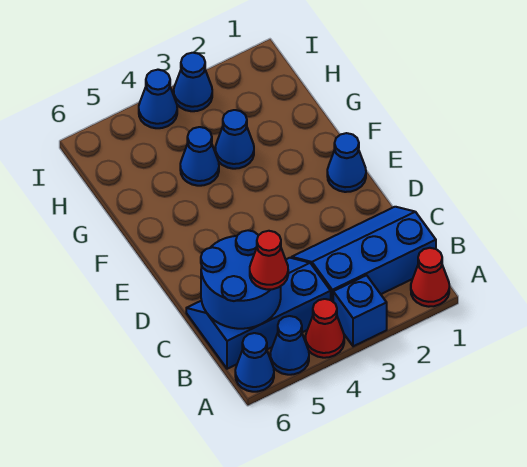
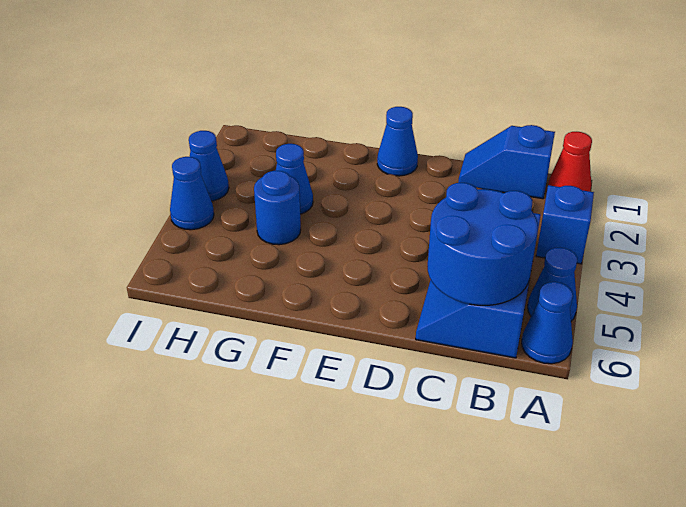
red 1x1 cone [305,299,344,358] -> none
blue 2x3 slope [292,207,436,301] -> blue 1x2 slope [458,125,555,199]
red 1x1 cone [250,231,288,289] -> none
blue 1x1 cone [180,127,219,186] -> blue 1x1 round brick [254,170,301,245]

